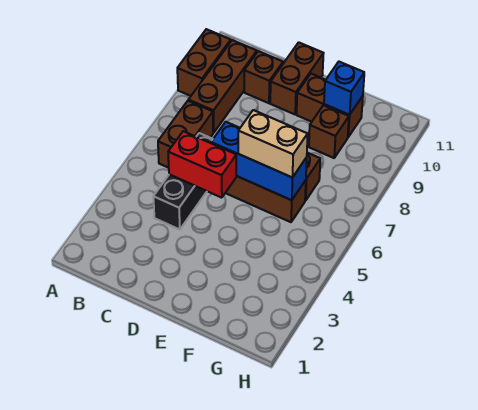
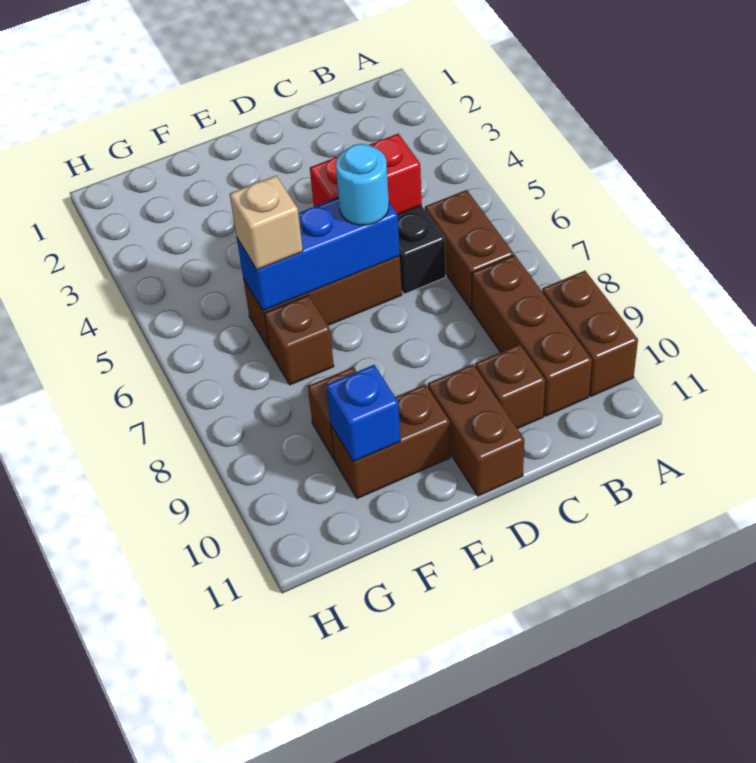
none -> cyan 1x1 round brick [336,144,389,225]
tan 1x2 brick [238,110,308,178] -> tan 1x1 brick [230,176,303,270]

